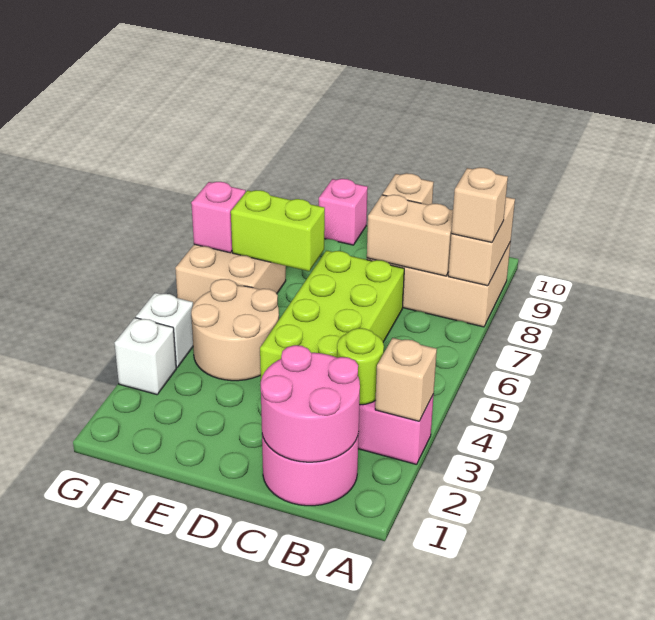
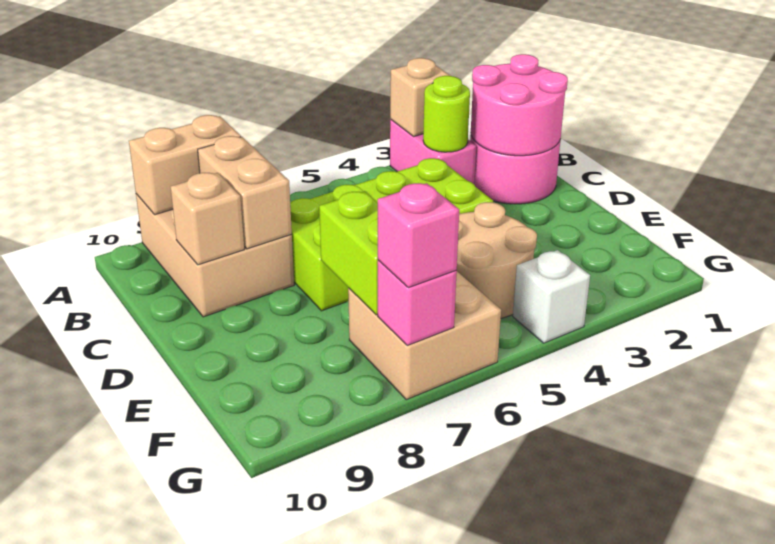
tan 1x1 brick [451,168,508,242] -> none
pink 1x1 brick [319,179,368,245] -> pink 1x1 brick moved to [378,183,459,288]
white 1x1 brick [115,318,176,395] -> none

